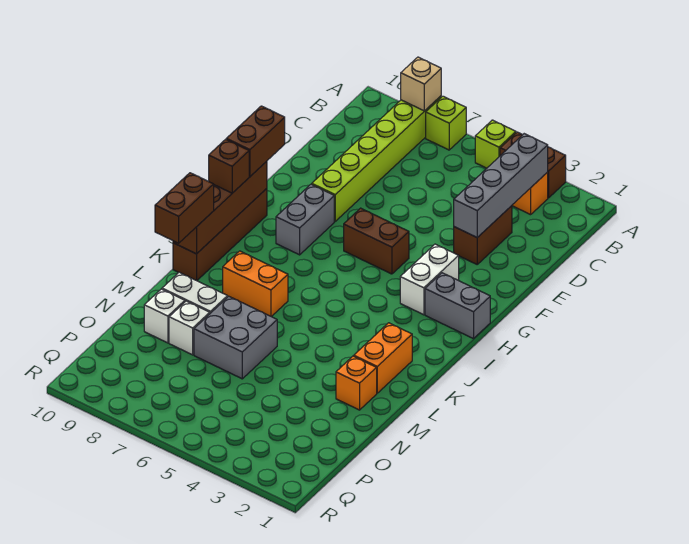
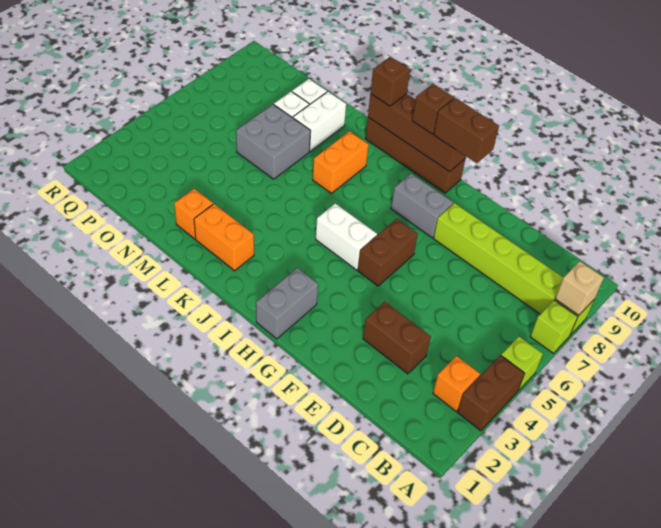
grey 1x4 brick [454,134,548,238] -> none
white 1x2 brick [400,244,459,315] -> white 1x2 brick moved to [316,203,377,270]
brown 1x2 brick [155,173,214,243] -> brown 1x1 brick [371,57,410,106]

